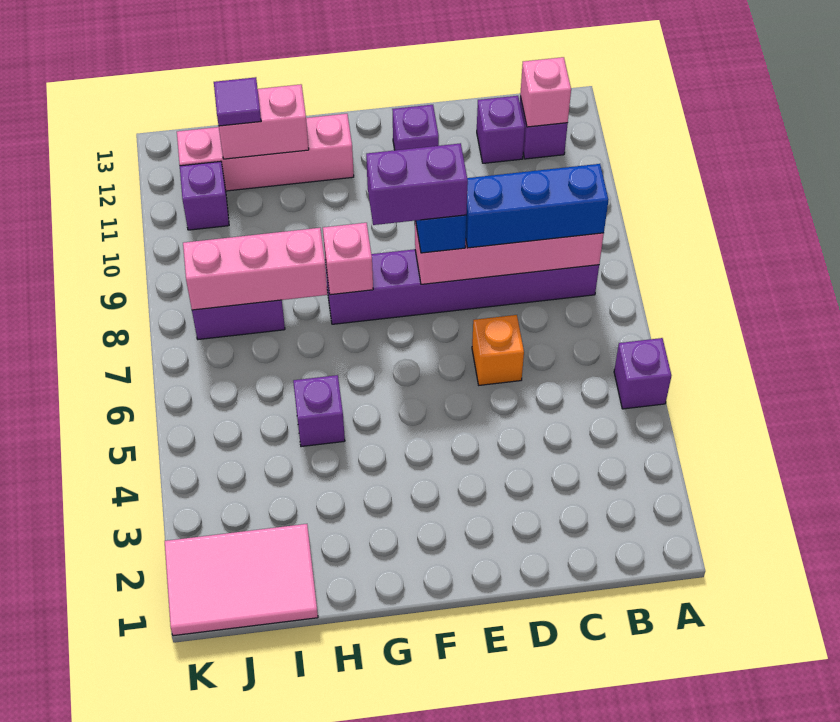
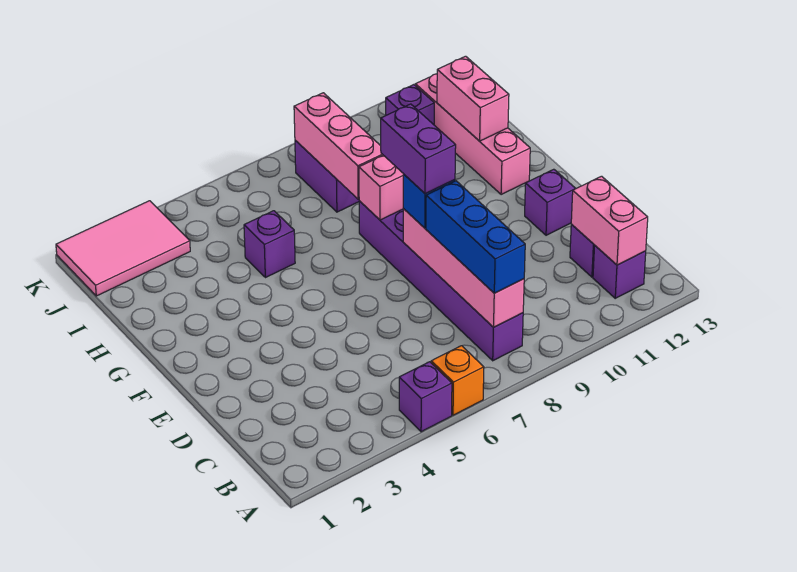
pink 1x1 brick [520,57,571,127] -> pink 1x2 brick [571,176,648,265]
orange 1x1 brick [472,315,524,385] -> orange 1x1 brick moved to [431,346,484,415]
pink 2x3 tile [165,524,318,636] -> pink 2x3 tile turned to [56,201,190,296]
purple 1x1 tile [214,77,261,126] -> none

